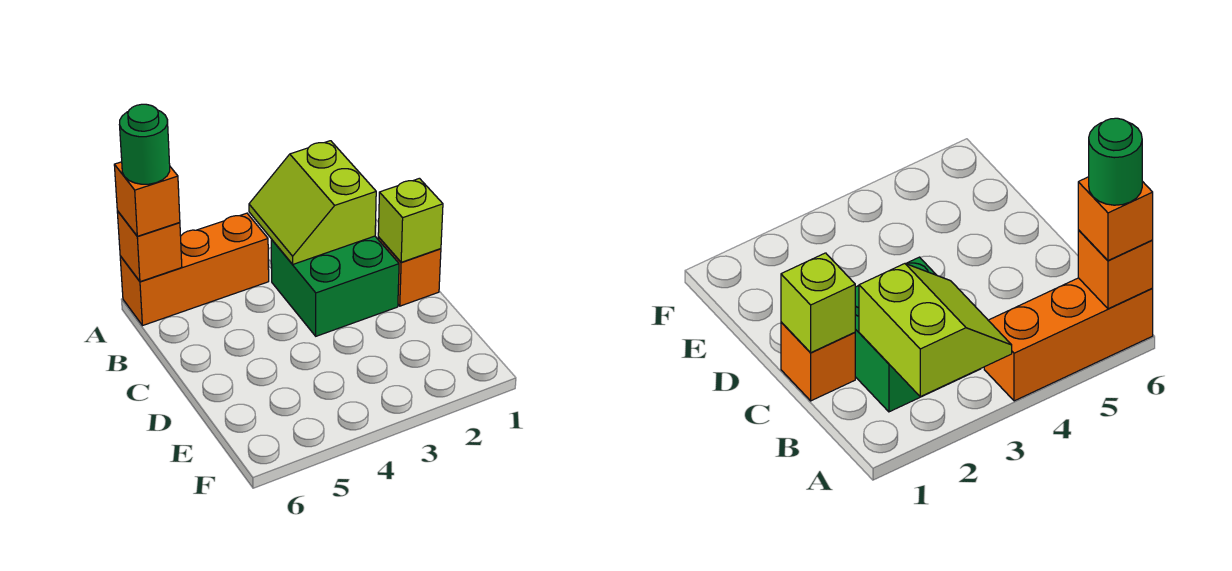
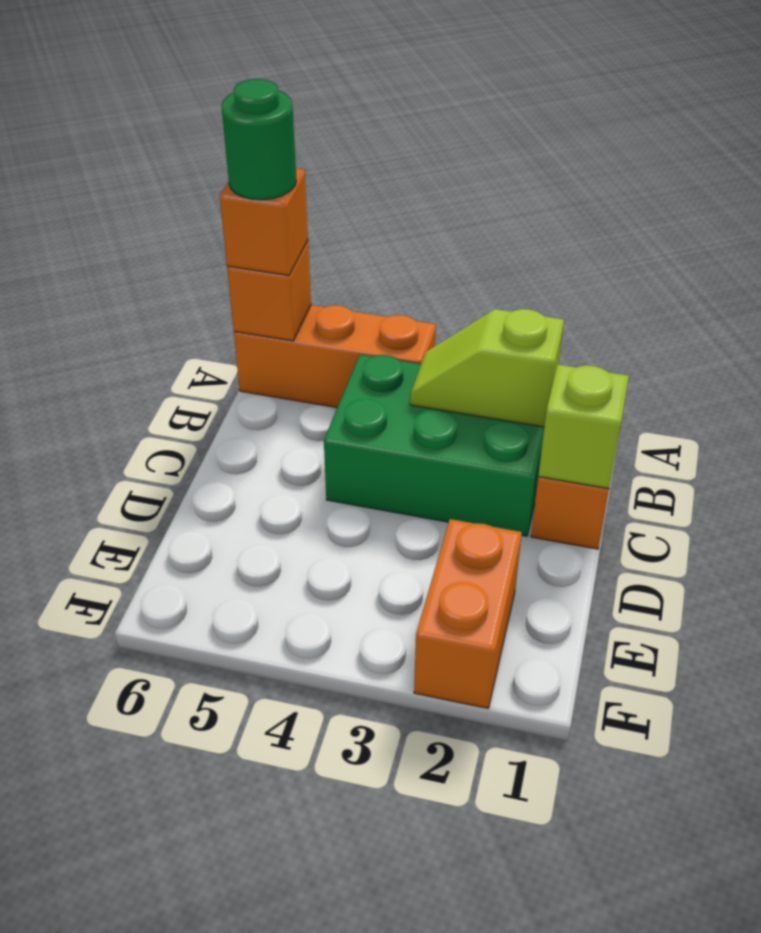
lime 2x2 slope [249,141,376,264] -> lime 1x2 slope [410,309,564,427]
green 2x2 brick [271,236,399,336] -> green 2x3 brick [324,354,544,536]
none -> orange 1x2 brick [414,519,522,708]

